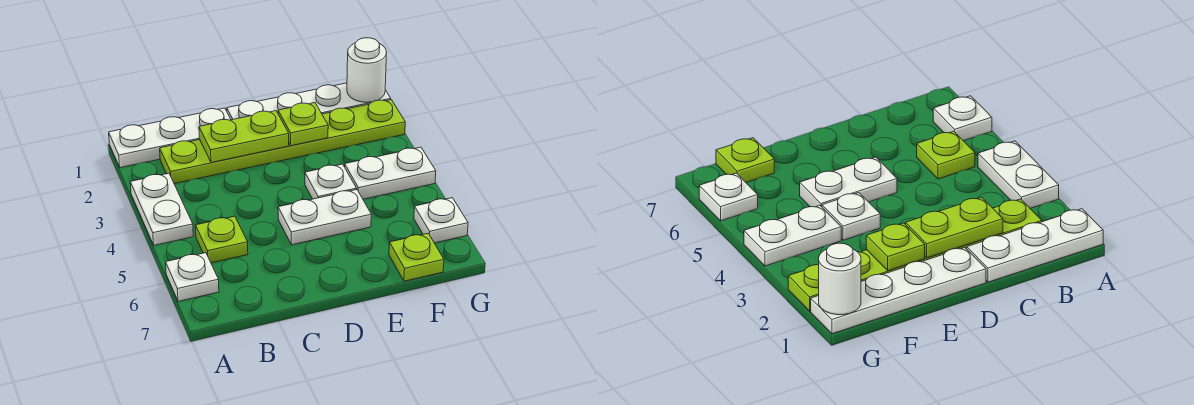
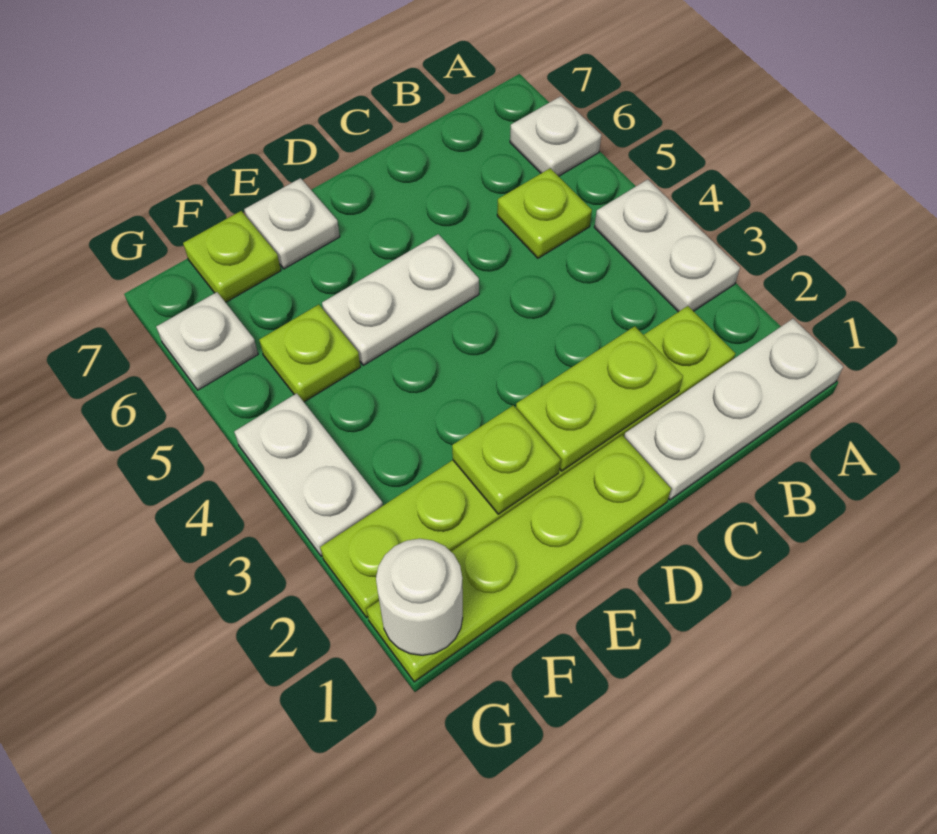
white 1x4 plate [227,83,391,120] -> lime 1x4 plate [367,435,671,682]
white 1x1 plate [305,164,356,199] -> white 1x1 plate moved to [244,178,340,269]
white 1x2 plate [345,147,436,199] -> white 1x2 plate turned to [234,393,383,556]
none -> lime 1x1 plate [259,305,360,402]

